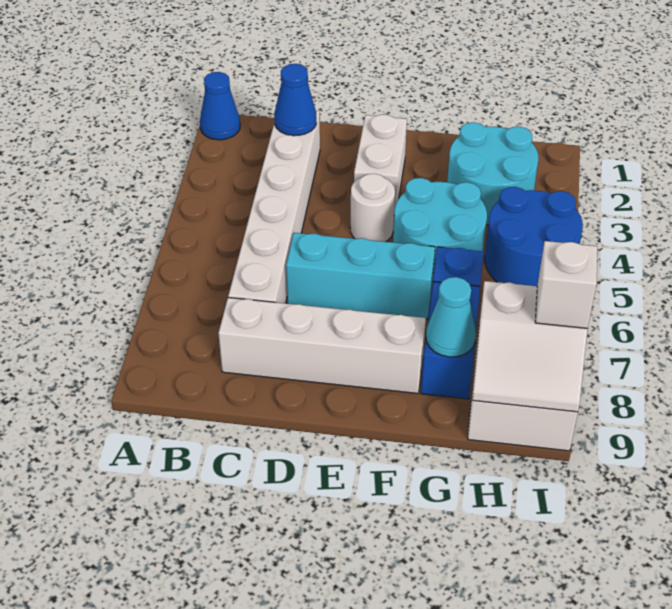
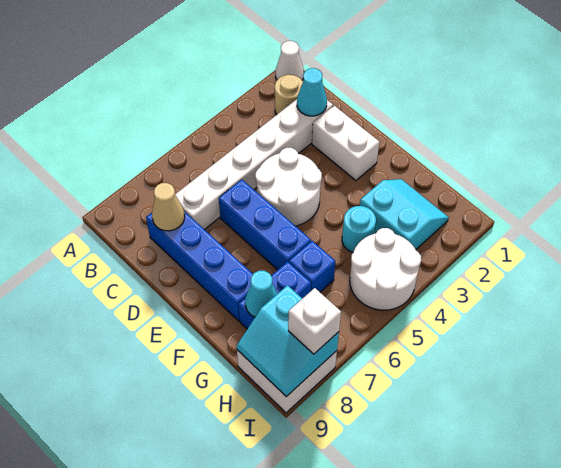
blue 1x1 cone [200,72,240,140] -> white 1x1 cone [276,41,304,80]
none -> tan 1x1 round brick [275,75,303,115]
blue 1x1 cone [274,64,316,136] -> cyan 1x1 cone [297,68,327,116]
white 1x4 brick [218,298,426,393] -> blue 1x4 brick [146,211,253,321]
none -> tan 1x1 cone [152,183,185,231]
cyan 1x3 brick [286,233,435,319] -> blue 1x3 brick [219,179,311,270]
white 1x2 brick [354,114,407,211] -> white 1x2 brick turned to [312,106,379,180]
white 1x1 round brick [350,174,395,242] -> white 2x2 round brick [255,148,322,226]
cyan 2x2 round brick [393,178,487,284] -> cyan 1x1 round brick [342,206,376,252]
cyan 2x2 round brick [447,122,538,225] -> cyan 2x2 slope [360,179,449,249]
blue 2x2 round brick [485,187,583,286] -> white 2x2 round brick [350,228,421,310]
white 2x2 slope [472,281,588,412] -> cyan 2x2 slope [236,285,339,397]

